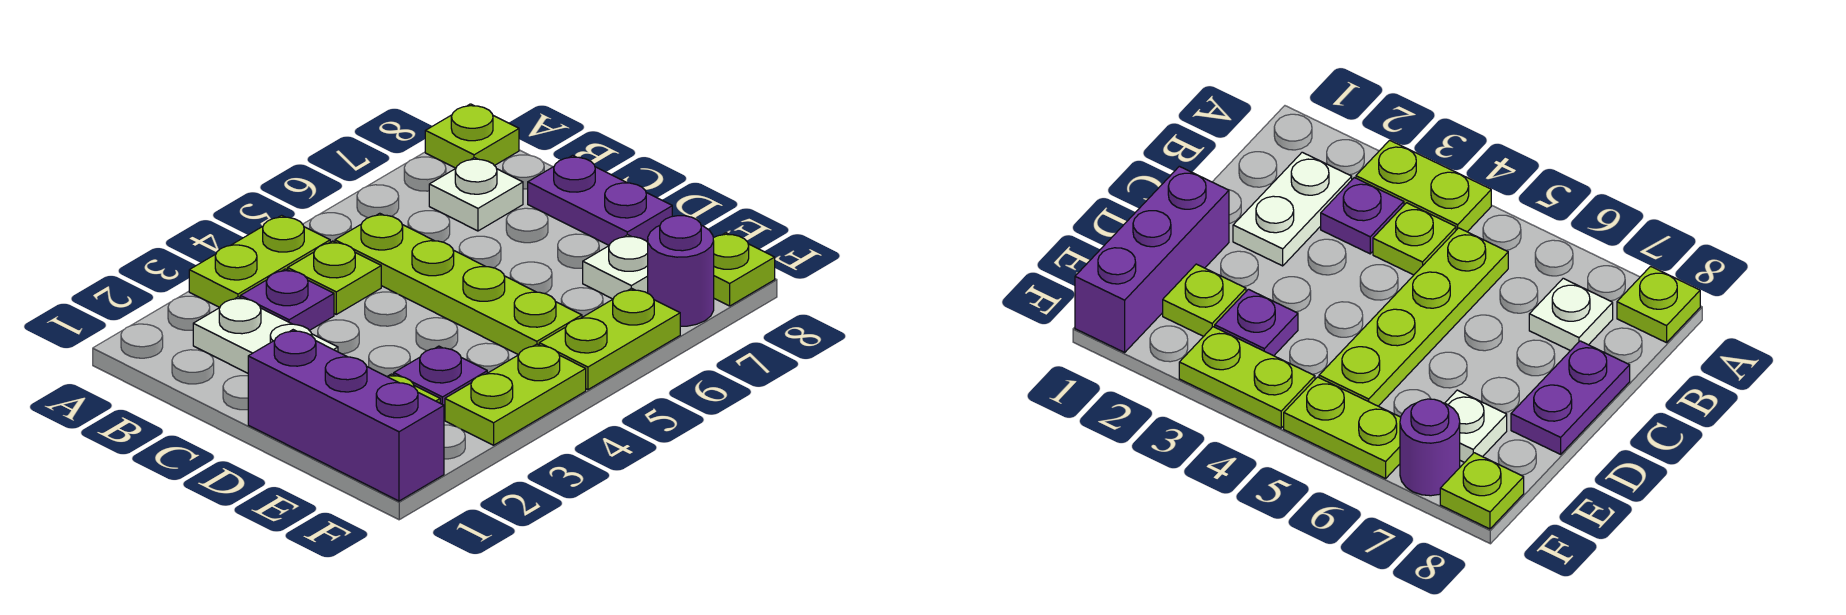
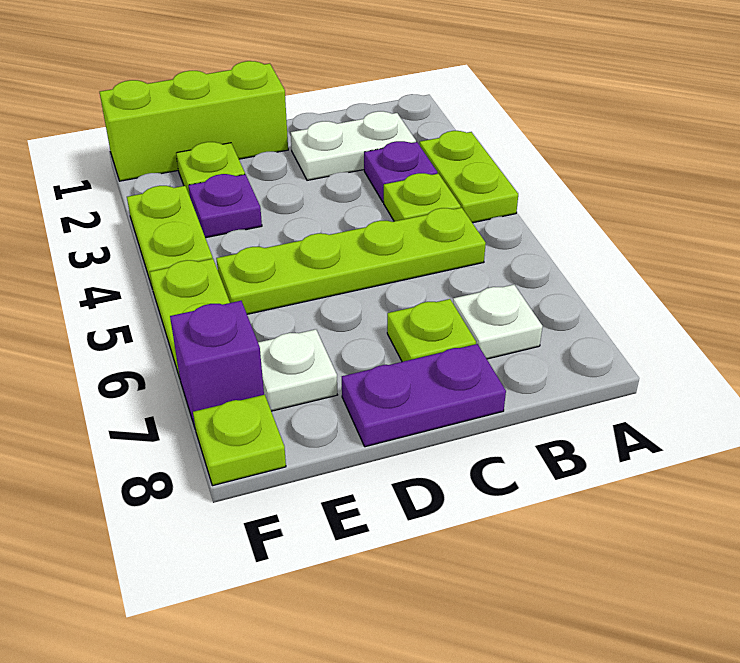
lime 1x1 plate [425,104,519,168] -> lime 1x1 plate moved to [387,299,476,362]
purple 1x3 brick [248,330,444,501] -> lime 1x3 brick [100,61,288,181]
purple 1x1 round brick [648,216,714,326] -> purple 1x1 brick [170,301,264,430]

